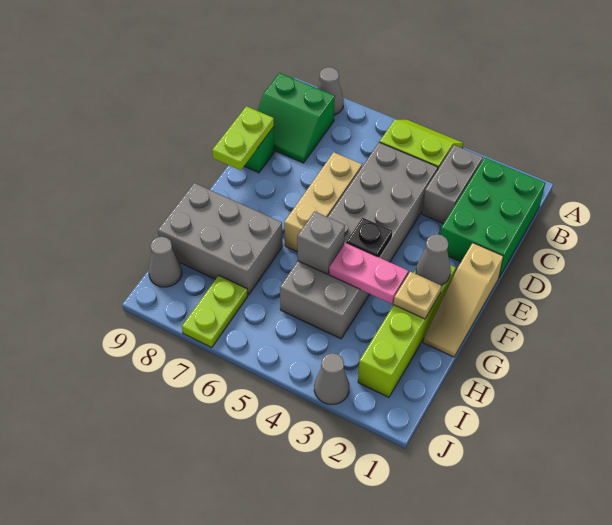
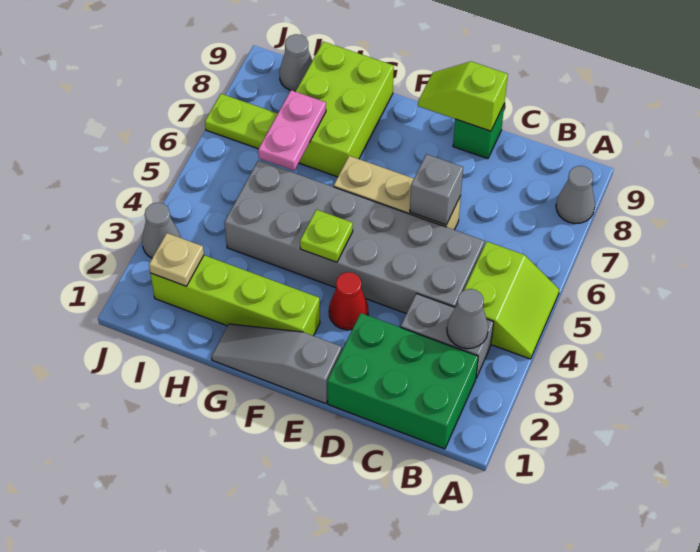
green 2x2 slope [257,73,335,163] -> none
lime 1x2 plate [212,106,274,170] -> lime 1x2 slope [418,62,508,131]
tan 1x3 slope [423,243,503,357] -> grey 1x3 slope [211,324,342,404]
none -> red 1x1 cone [329,272,368,330]
grey 1x1 cone [416,234,451,285] -> grey 1x1 cone moved to [447,289,488,349]
black 1x1 plate [346,218,392,258] -> lime 1x1 plate [300,210,353,262]
tan 1x1 plate [394,272,441,319] -> tan 1x1 plate moved to [149,233,204,286]
pink 1x2 plate [329,243,408,304] -> pink 1x2 plate moved to [258,90,326,171]
grey 1x1 brick [297,211,345,274] -> grey 1x1 brick moved to [410,154,463,225]
grey 2x3 brick [158,183,283,295] -> lime 2x3 brick [296,42,394,177]

